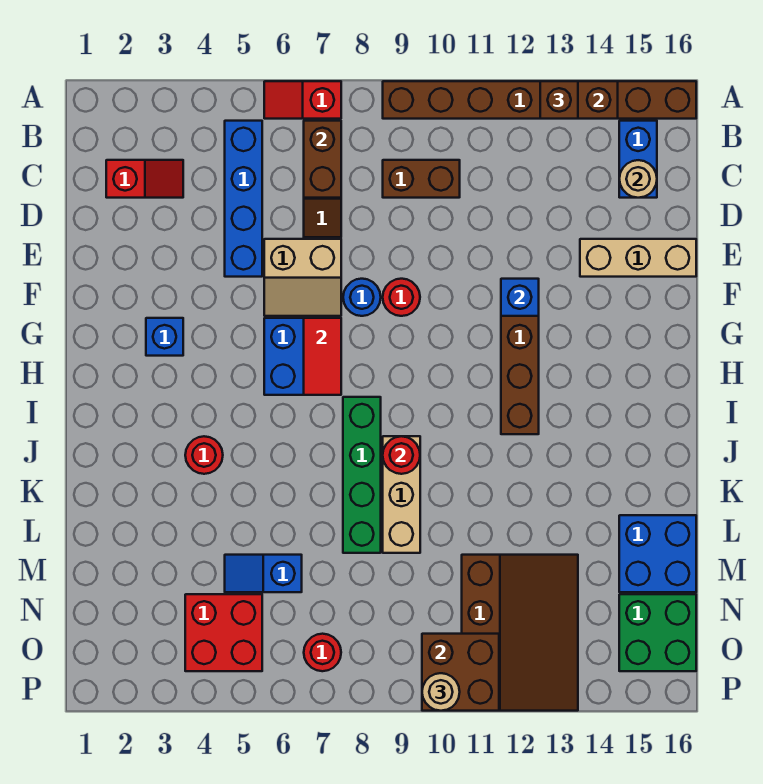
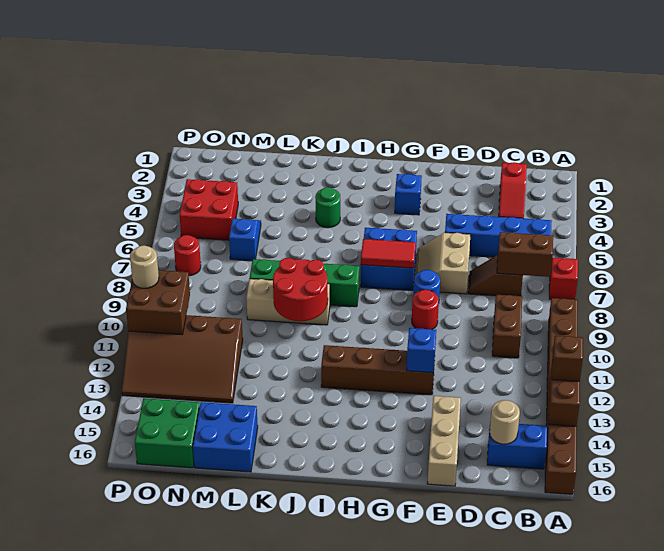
red 1x1 round brick [185,436,223,474] -> green 1x1 round brick [315,187,340,228]
red 1x1 round brick [383,436,420,474] -> red 2x2 round brick [273,258,328,321]

